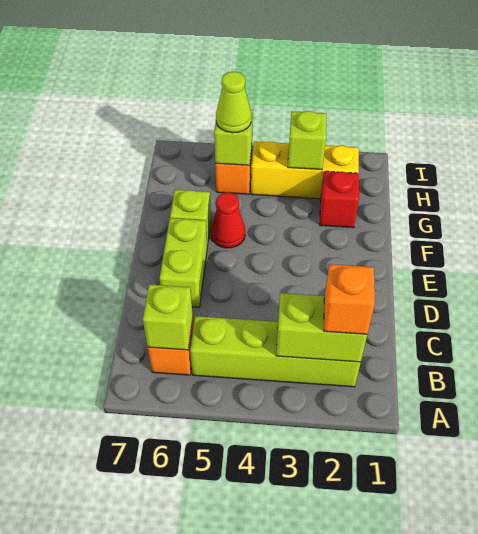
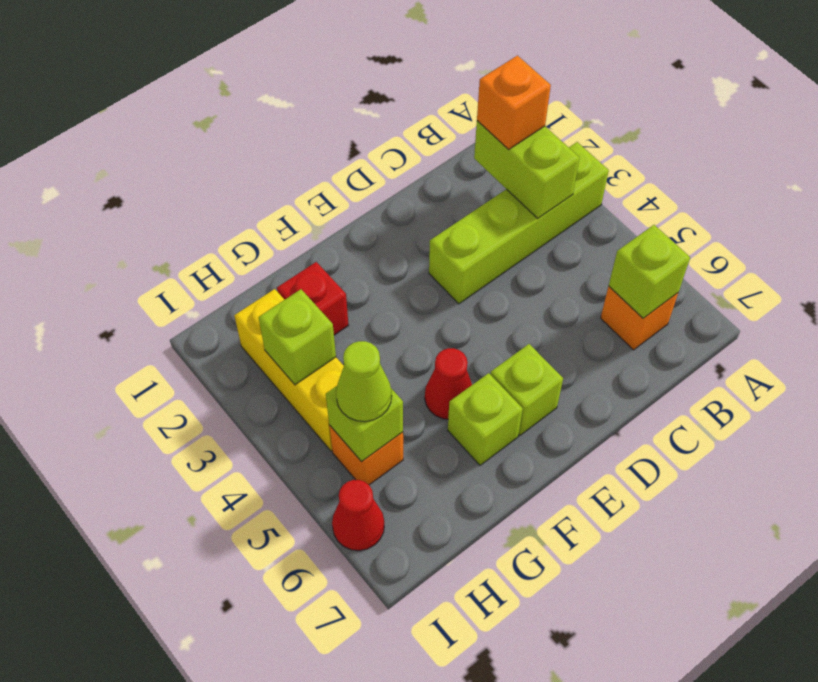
lime 1x4 brick [190,316,361,387] -> lime 1x4 brick turned to [429,142,609,304]
lime 1x2 brick [160,218,207,307] -> lime 1x1 brick [490,344,563,435]
none -> red 1x1 cone [332,480,384,551]

